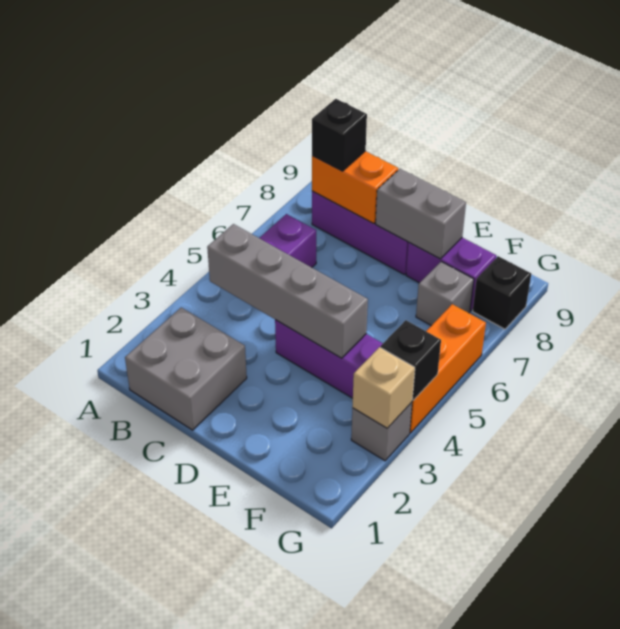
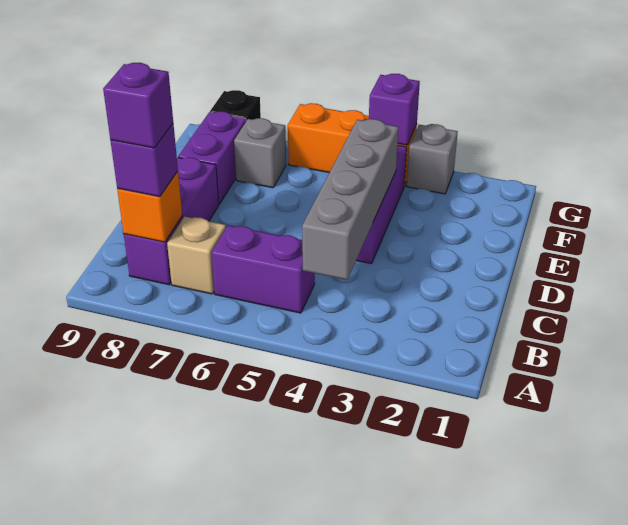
grey 2x2 brick [125,307,247,430] -> none
orange 1x2 brick [312,151,398,223] -> orange 1x1 brick [117,171,182,242]
black 1x1 brick [312,99,367,171] -> purple 1x1 brick [110,124,178,197]
none -> purple 1x1 brick [103,63,173,148]
grey 1x2 brick [376,169,466,259] -> none
tan 1x1 brick [352,347,415,428] -> tan 1x1 brick moved to [167,217,226,294]
black 1x1 brick [381,320,441,400] -> purple 1x1 brick [369,74,420,145]

